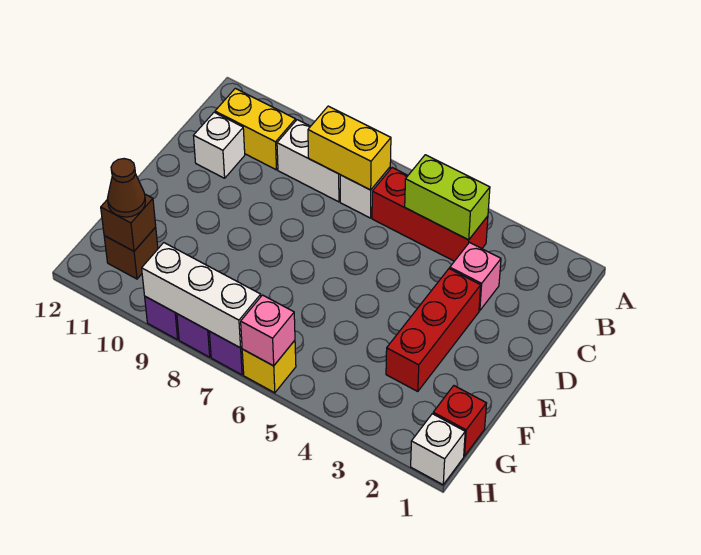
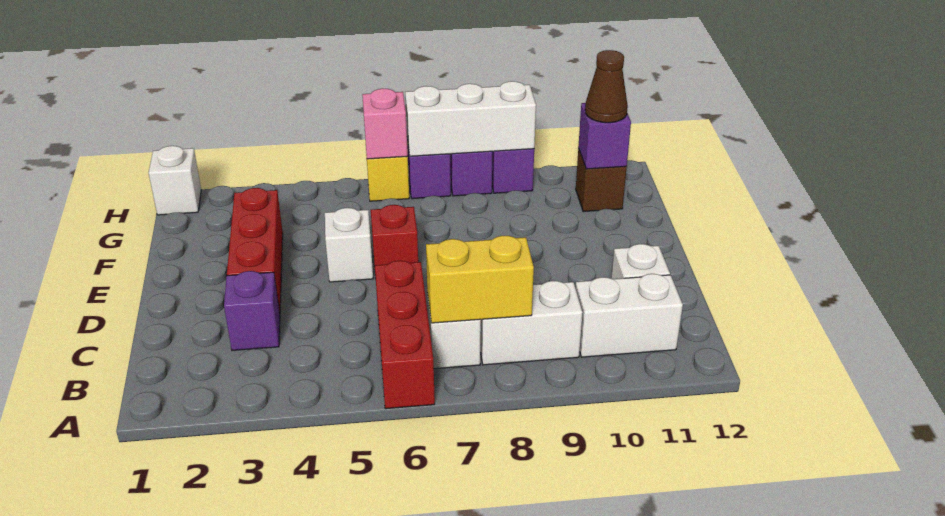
red 1x3 brick [372,168,488,261] -> red 1x3 brick turned to [375,261,435,409]
lime 1x2 brick [405,155,490,240] -> none
yellow 1x2 brick [215,88,296,170] -> white 1x2 brick [575,274,683,357]
pink 1x1 brick [450,243,501,311] -> purple 1x1 brick [224,271,280,350]
none -> white 1x1 brick [325,208,373,282]
red 1x1 brick [433,386,487,456] -> red 1x1 brick moved to [371,205,418,279]
brown 1x1 brick [101,194,156,251] -> purple 1x1 brick [578,103,631,169]

